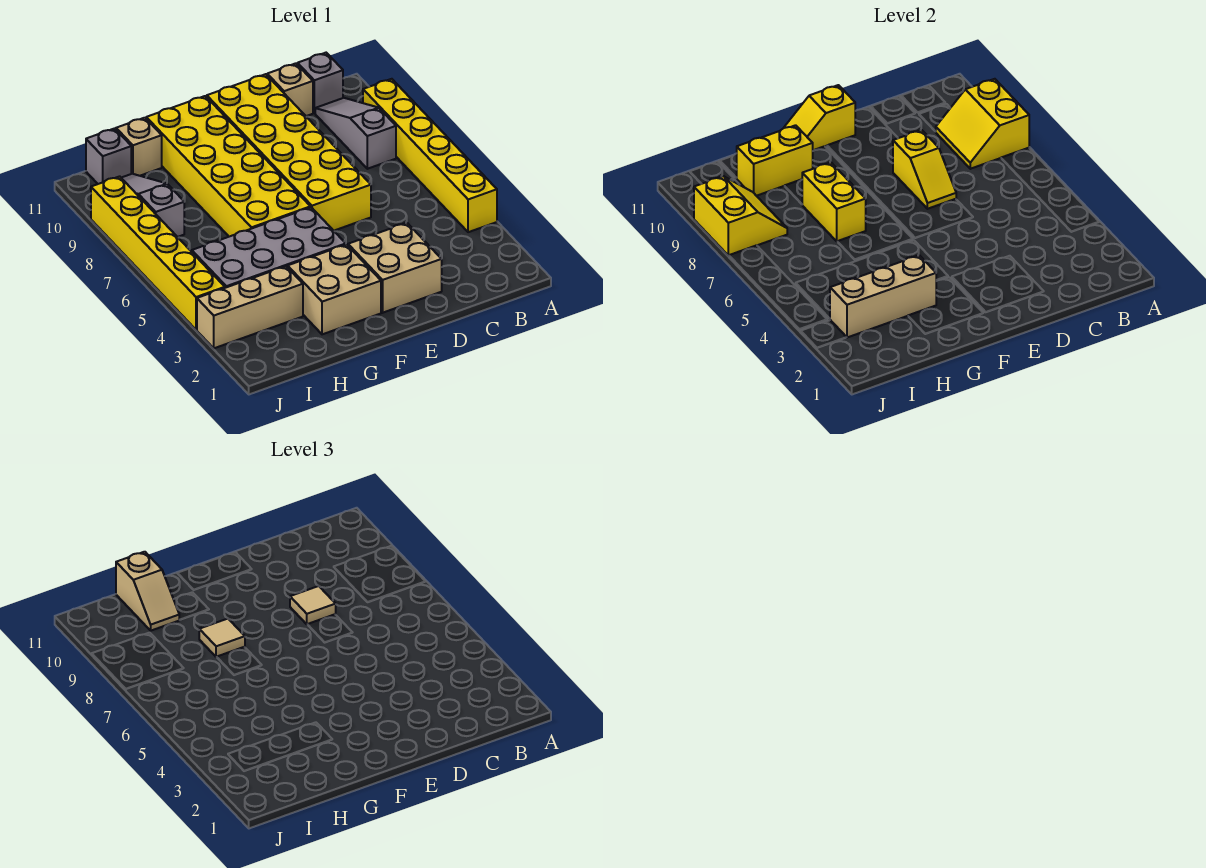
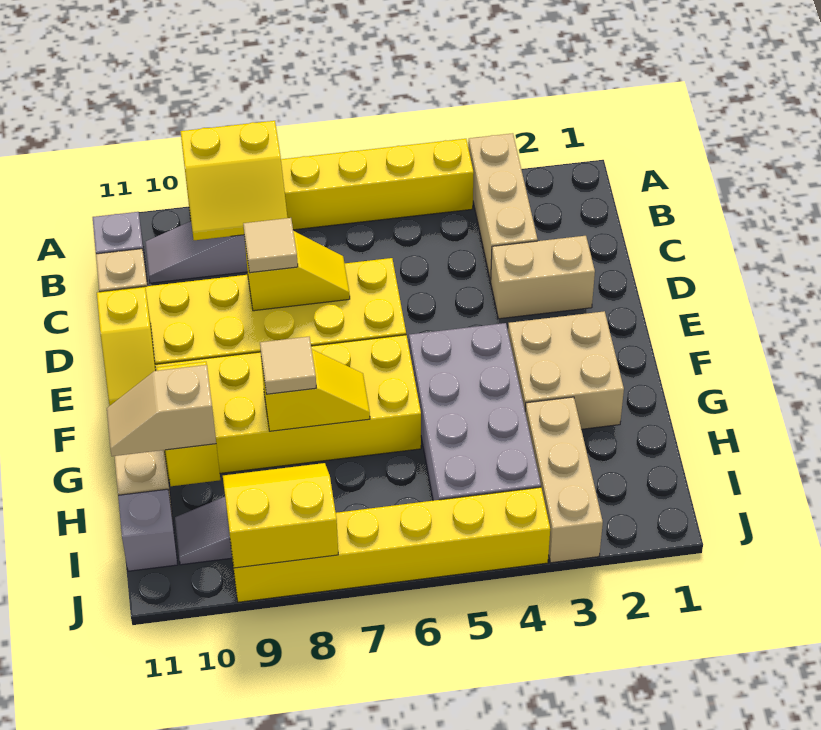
tan 2x2 brick [348,223,442,313] -> tan 1x2 brick [491,236,595,319]
tan 1x3 brick [830,255,936,338] -> tan 1x3 brick moved to [468,133,538,281]
yellow 1x2 brick [802,163,866,241] -> yellow 1x2 slope [261,350,370,431]
tan 1x2 slope [116,552,179,631] -> tan 1x2 slope turned to [107,365,216,456]

